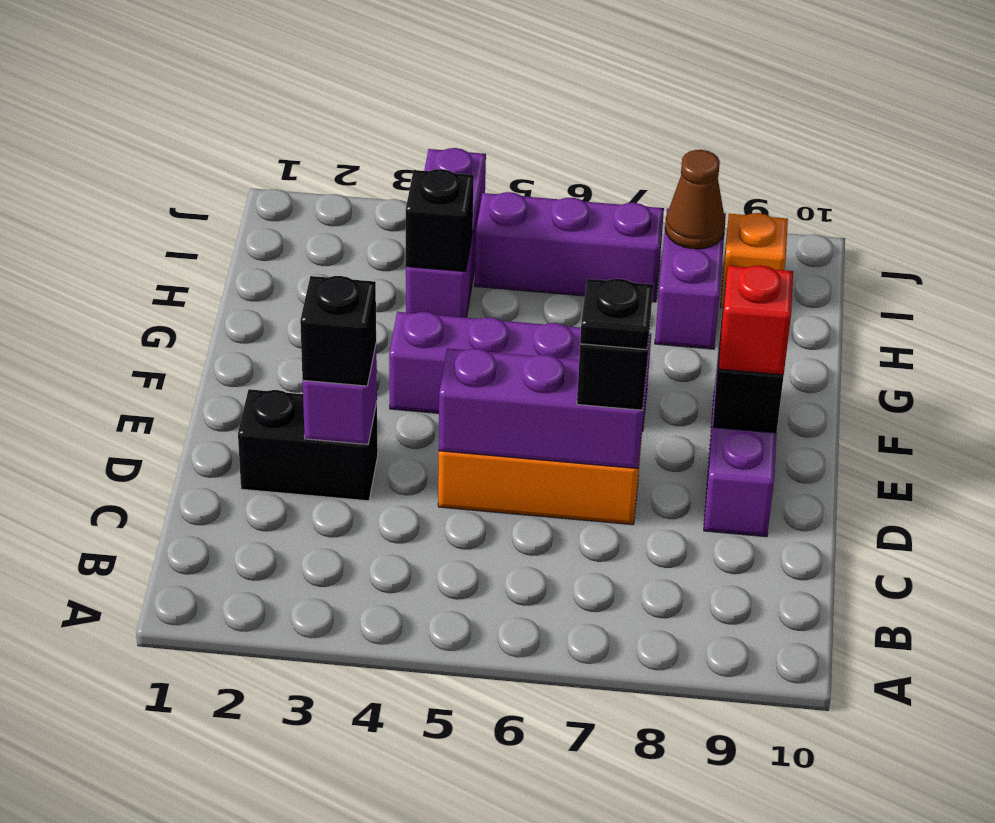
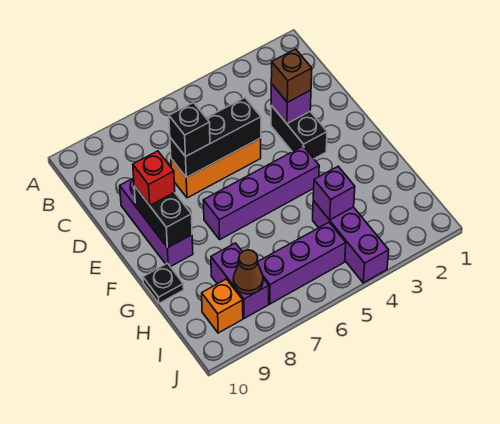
black 1x2 brick [238,389,378,501] -> black 1x2 brick turned to [271,105,327,159]
black 1x1 brick [300,276,376,386] -> brown 1x1 brick [271,49,312,102]
purple 1x3 brick [439,348,647,469] -> black 1x3 brick [170,98,261,178]
black 1x1 plate [580,279,653,350] -> black 1x1 plate moved to [143,263,184,303]
black 1x1 brick [406,169,474,272] -> purple 1x1 brick [313,167,355,220]

